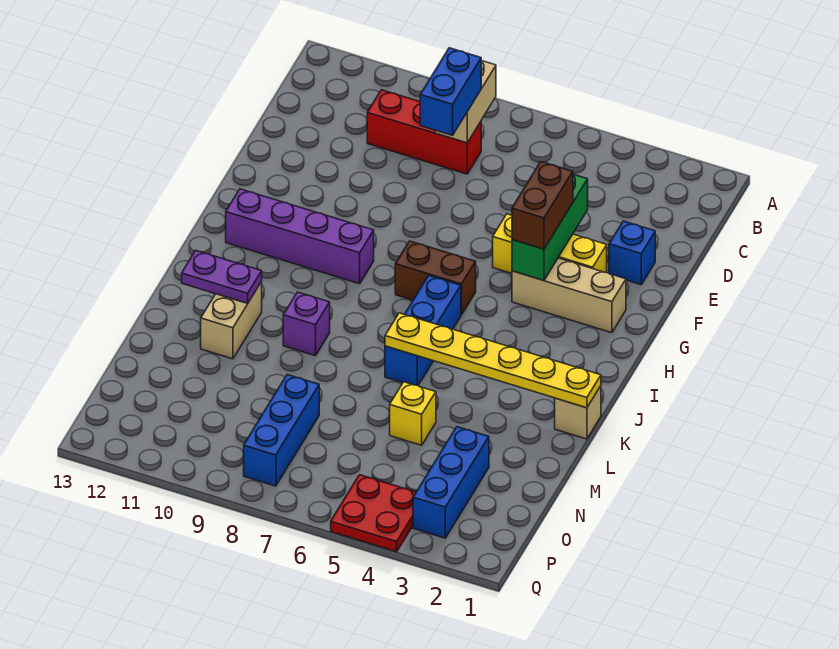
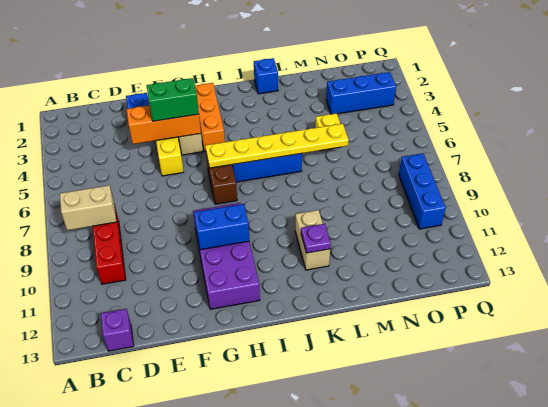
blue 1x2 brick [420,48,481,135] -> blue 1x2 brick moved to [194,204,249,250]
green 1x3 brick [512,174,588,281] -> orange 1x3 brick [126,105,201,144]
brown 1x2 brick [512,162,573,249] -> green 1x2 brick [147,78,199,121]
none -> orange 1x3 brick [195,83,225,152]
purple 1x4 brick [226,189,374,284] -> purple 2x4 brick [193,203,260,309]
tan 1x1 brick [555,386,601,439] -> blue 1x1 brick [254,58,278,94]
yellow 1x6 plate [385,313,601,408] -> yellow 1x6 plate turned to [205,124,349,168]
purple 1x1 brick [283,292,330,356] -> purple 1x1 brick moved to [101,309,134,351]
tan 1x2 brick [201,282,262,359] -> tan 1x2 brick turned to [295,210,330,270]
purple 1x2 plate [182,251,262,303] -> purple 1x1 plate [301,224,331,253]
blue 1x3 brick [244,375,319,486] -> blue 1x3 brick turned to [399,153,446,229]
red 2x2 plate [331,475,416,552] -> none

